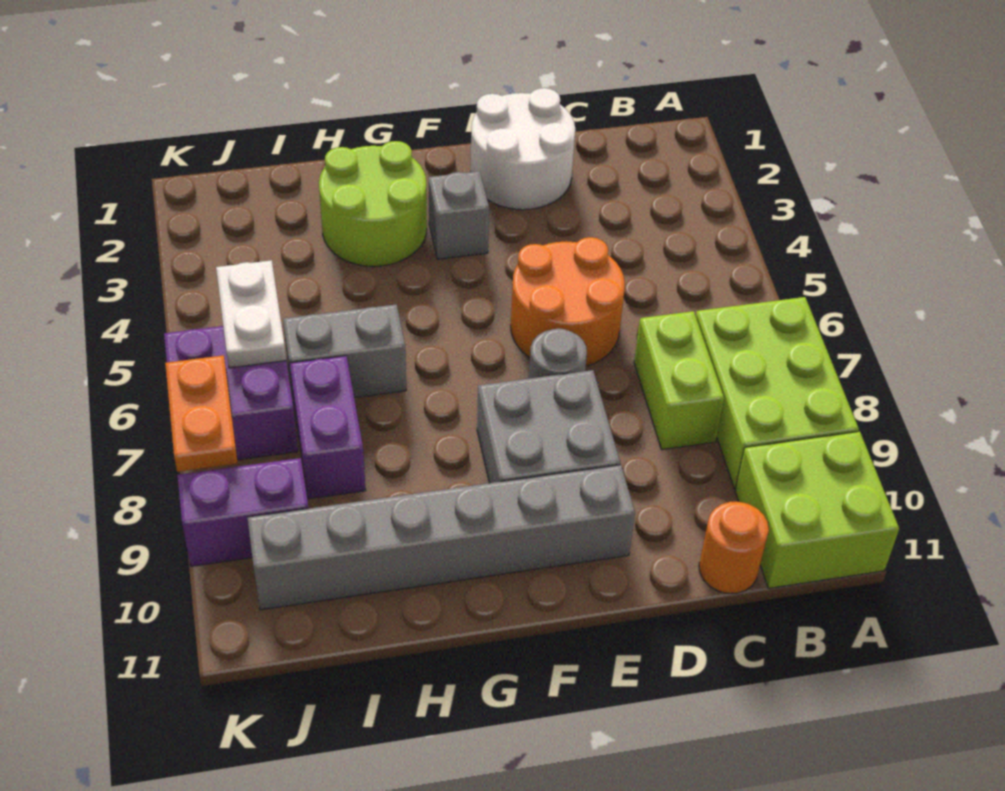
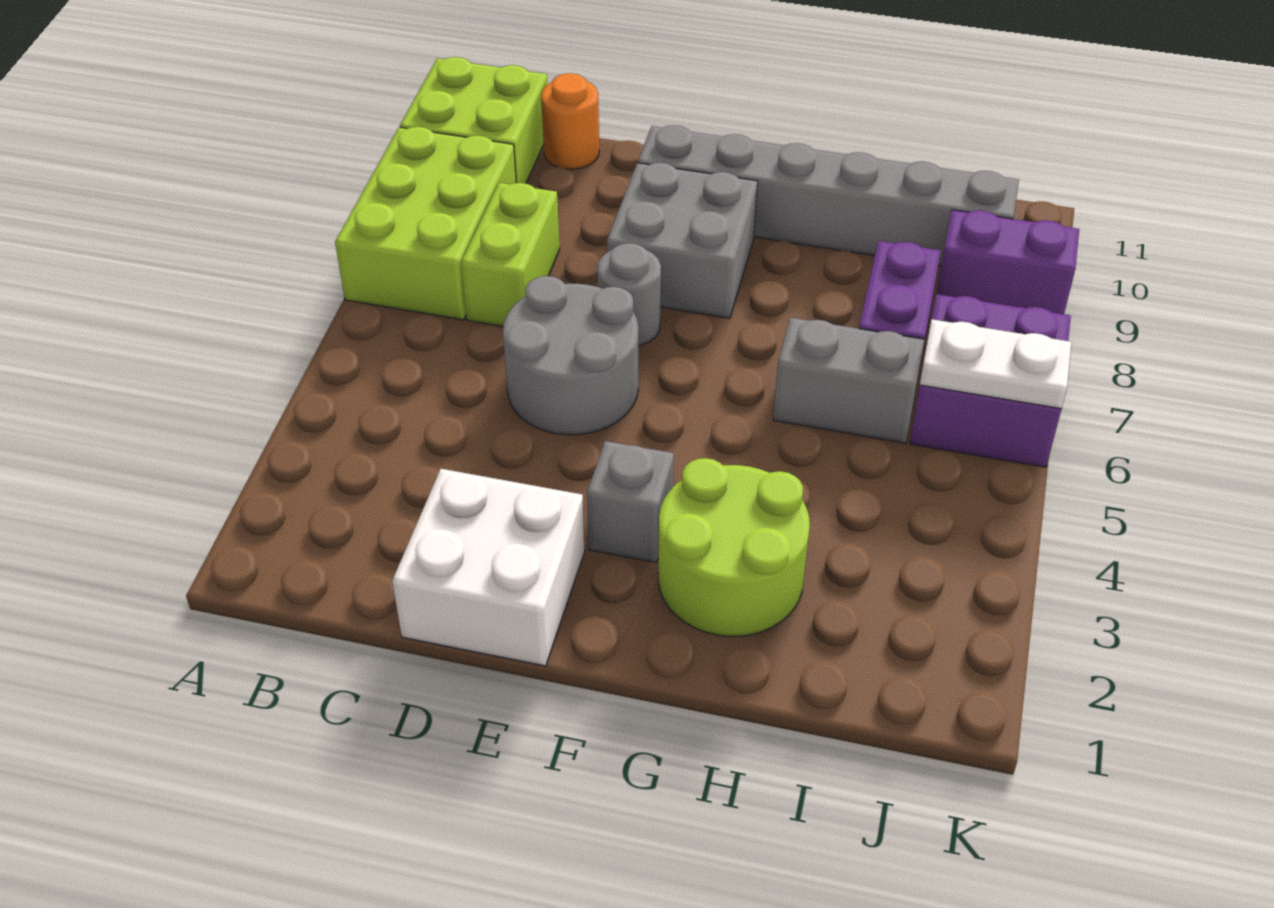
white 2x2 round brick [471,88,575,210] -> white 2x2 brick [392,469,585,666]
orange 2x2 round brick [511,237,625,366] -> grey 2x2 round brick [503,276,638,435]
white 1x2 plate [216,260,286,368] -> white 1x2 plate turned to [920,319,1071,409]
orange 1x2 plate [165,355,237,472] -> none

